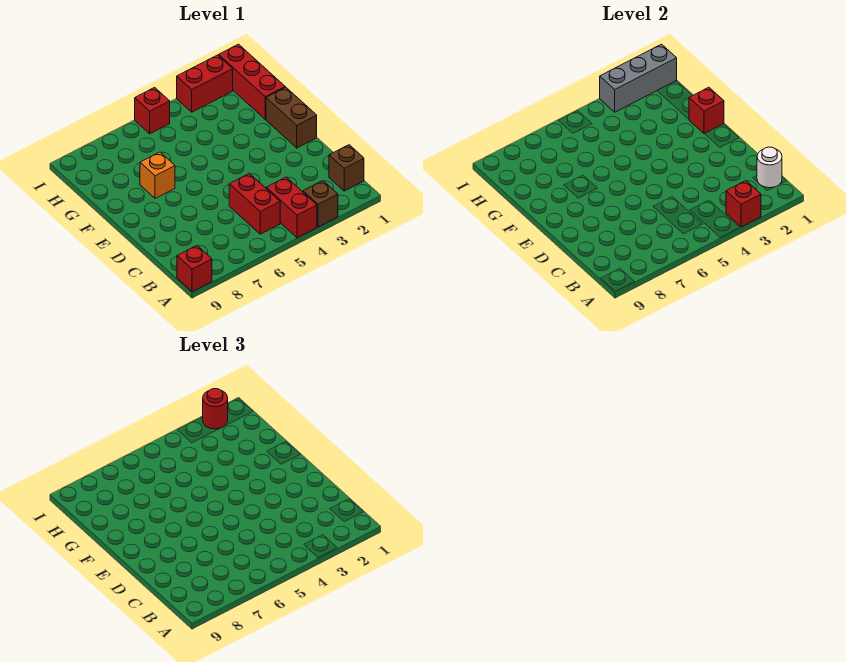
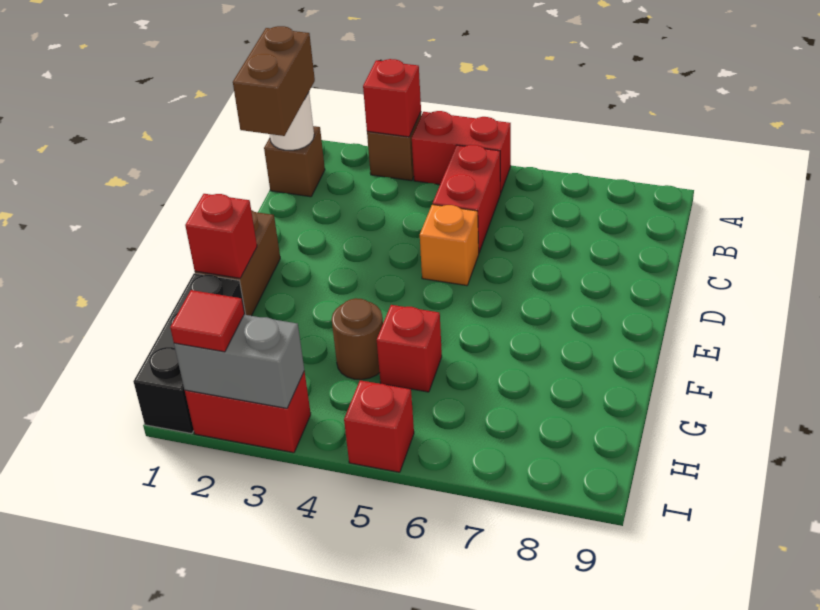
red 1x2 brick [266,177,317,238] -> red 1x2 brick turned to [412,111,511,192]
red 1x1 brick [177,246,212,292] -> red 1x1 brick moved to [377,305,442,392]
none -> brown 1x2 brick [233,26,315,136]
orange 1x1 brick [140,152,175,198] -> orange 1x1 brick moved to [420,204,479,286]
red 1x3 brick [219,44,285,119] -> black 1x3 brick [133,273,246,434]
none -> brown 1x1 round brick [332,298,383,380]
grey 1x3 brick [600,44,677,112] -> grey 1x2 brick [174,315,304,408]
red 1x1 round brick [203,389,228,429] -> red 1x1 tile [170,290,244,352]

